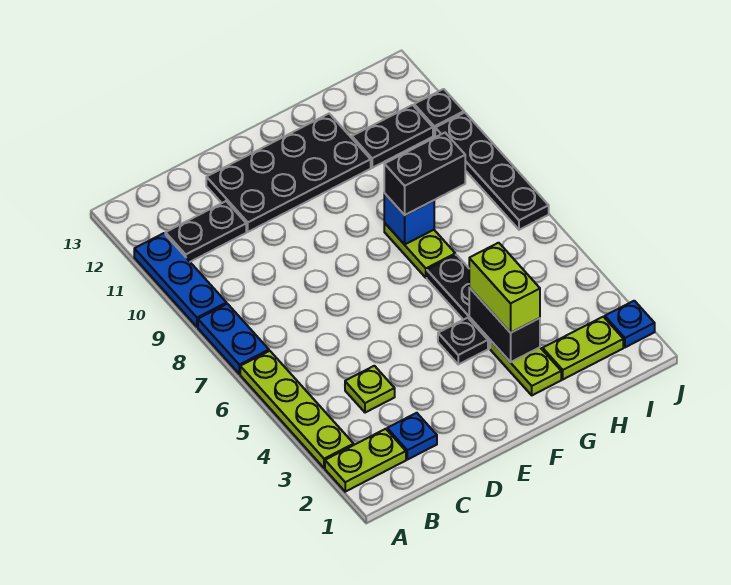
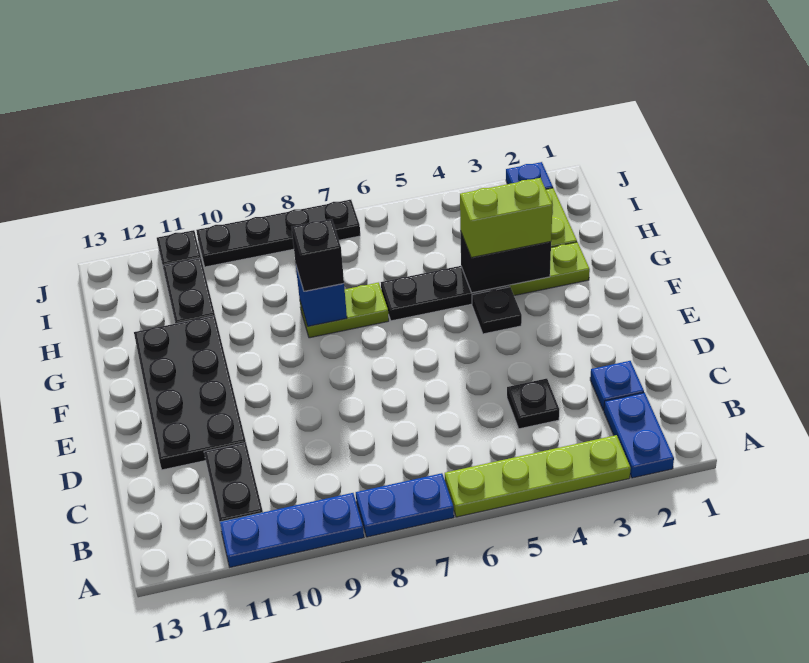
lime 1x2 plate [325,429,406,492] -> blue 1x2 plate [604,393,674,478]
lime 1x1 plate [345,366,395,413] -> black 1x1 plate [507,379,559,429]
black 1x2 brick [384,133,465,215] -> black 1x1 brick [292,219,344,291]

